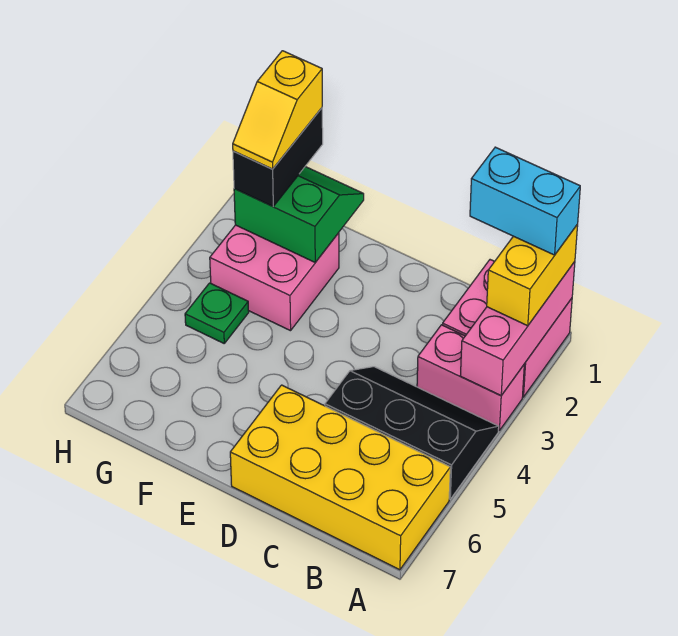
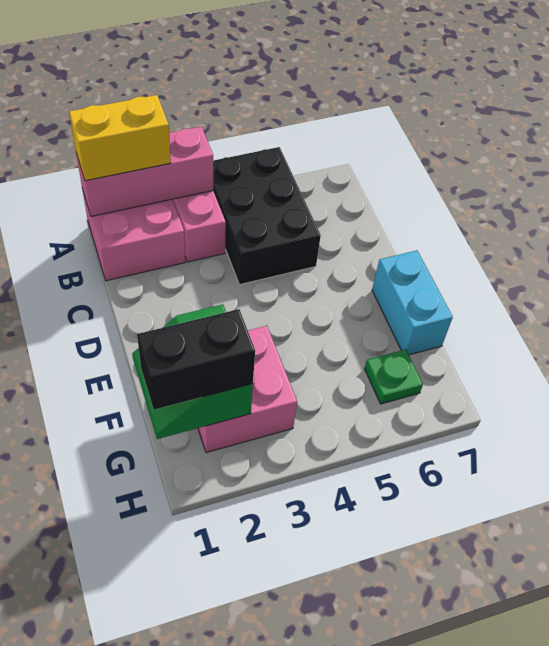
cyan 1x2 brick [470,147,580,255] -> cyan 1x2 brick moved to [372,250,453,355]
black 2x3 slope [325,367,499,499] -> black 2x3 brick [213,147,321,285]
yellow 2x4 brick [230,385,450,570] -> none
yellow 1x2 slope [233,51,322,169] -> none
green 1x1 plate [185,283,249,343] -> green 1x1 plate moved to [365,349,423,404]

